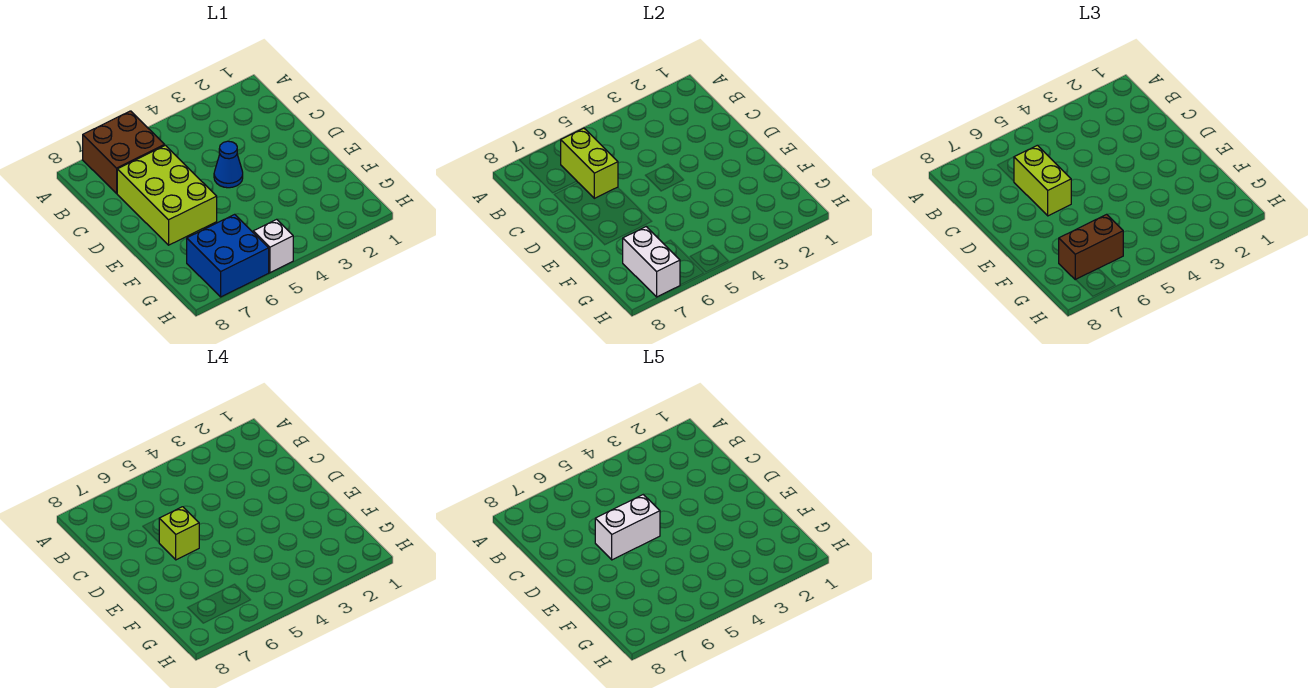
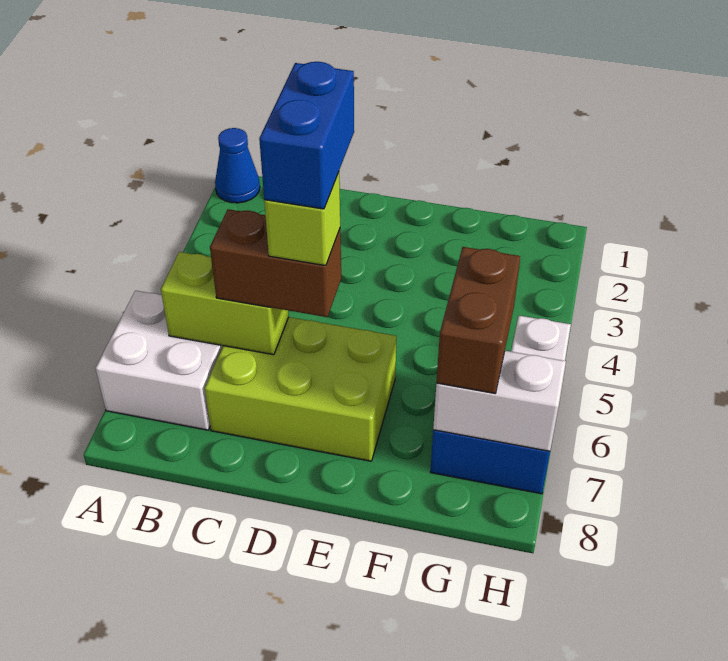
brown 2x2 brick [83,111,165,193] -> white 2x2 brick [95,291,222,430]
lime 1x2 brick [1014,145,1071,216] -> brown 1x2 brick [210,209,341,317]
blue 1x1 cone [214,141,243,188] -> blue 1x1 cone moved to [215,128,260,203]
white 1x2 brick [595,495,660,560] -> blue 1x2 brick [259,62,354,209]

